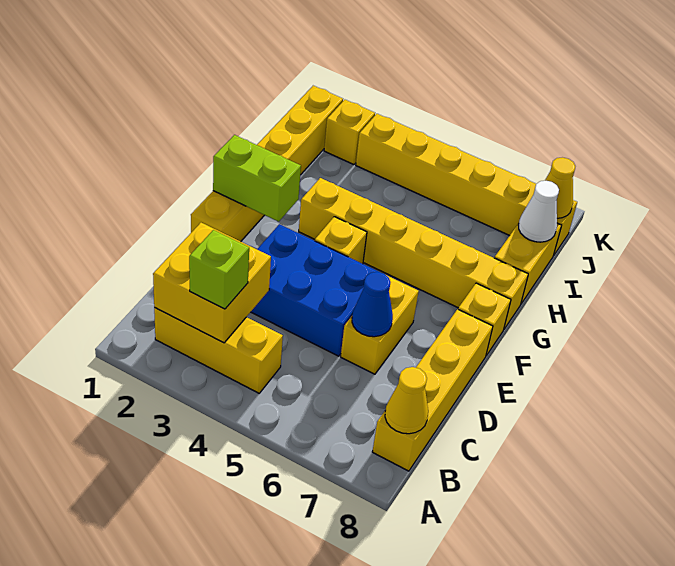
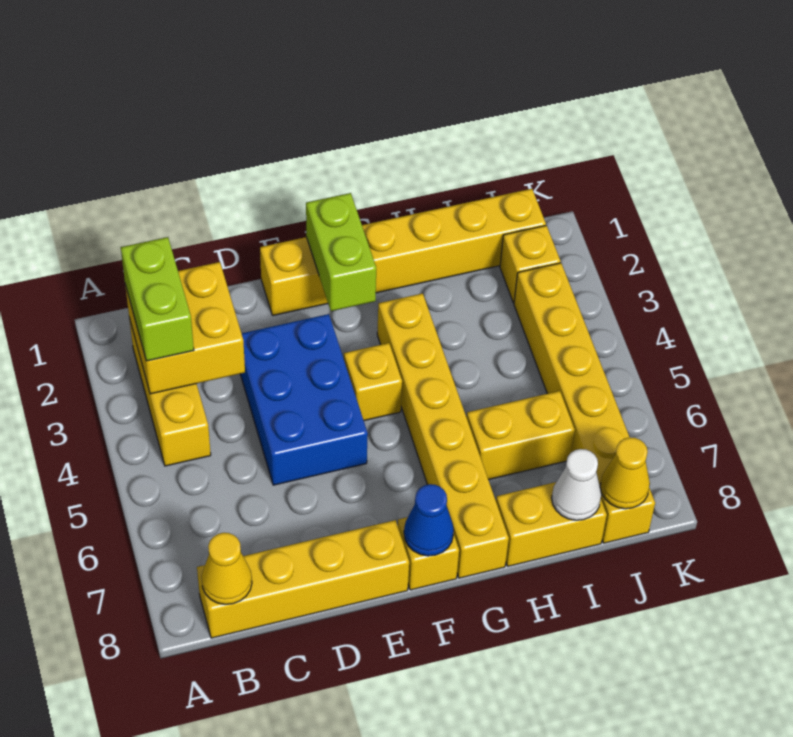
lime 1x1 brick [189,230,249,309] -> lime 1x2 brick [121,237,194,361]
yellow 1x2 brick [341,275,419,374] -> yellow 1x2 brick moved to [467,391,575,480]
blue 1x1 cone [352,272,393,337] -> blue 1x1 cone moved to [404,484,454,556]

